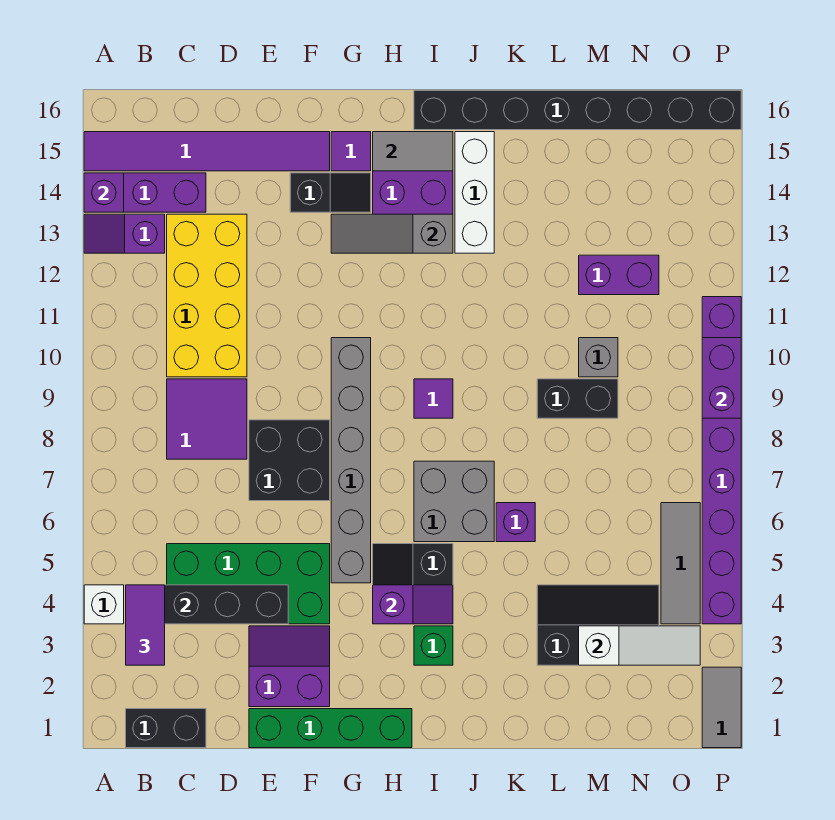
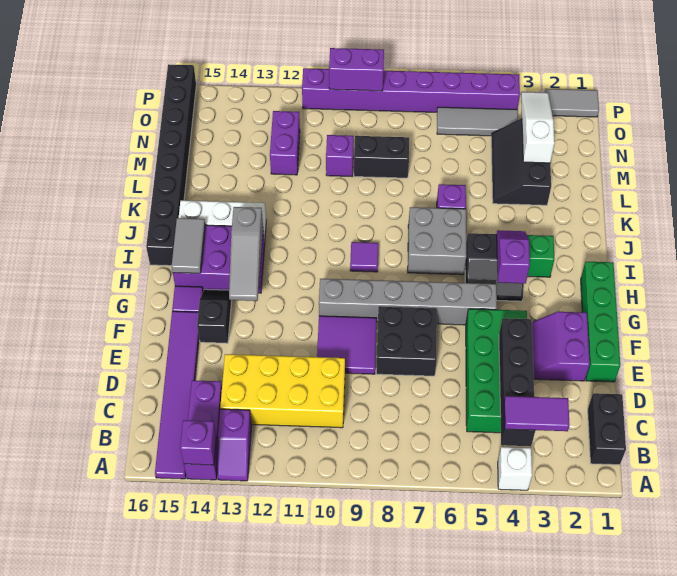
purple 2x2 tile [167,379,247,459] -> purple 2x2 tile moved to [317,316,377,374]
black 1x2 brick [537,379,618,418] -> black 1x2 brick turned to [354,136,409,178]
grey 1x1 brick [579,338,618,377] -> purple 1x1 brick [326,135,354,176]

